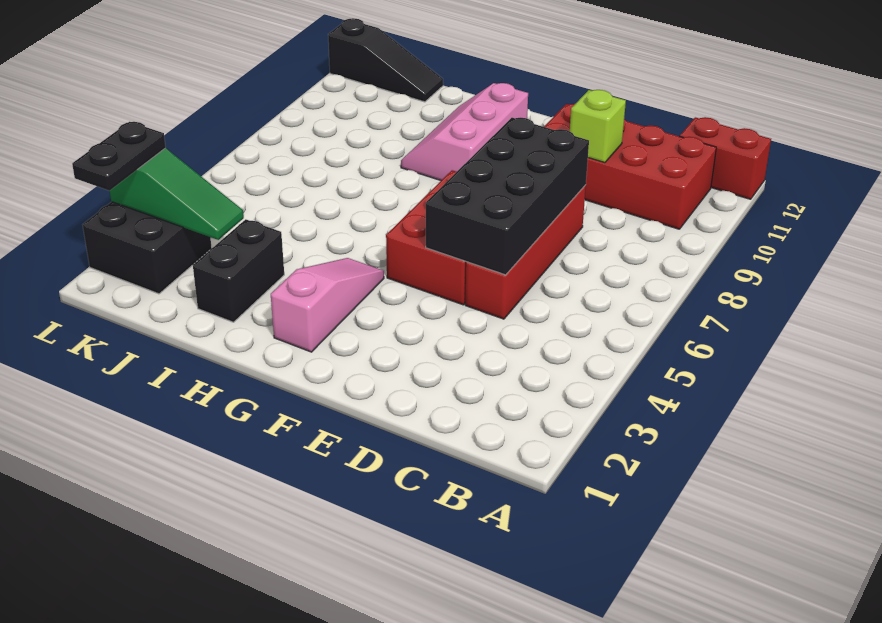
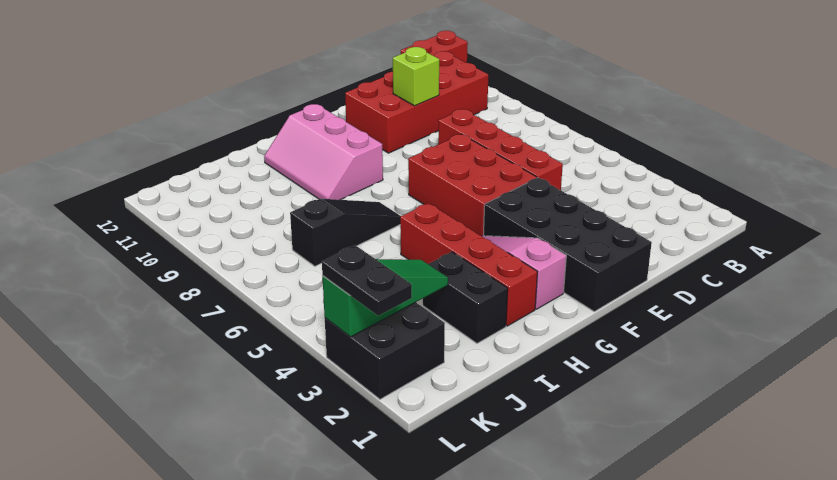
black 2x4 brick [426,118,589,275] -> black 2x4 brick moved to [483,178,652,312]
none -> red 1x4 brick [400,203,537,326]
black 1x3 slope [328,18,443,102] -> black 1x3 slope moved to [290,199,401,266]

